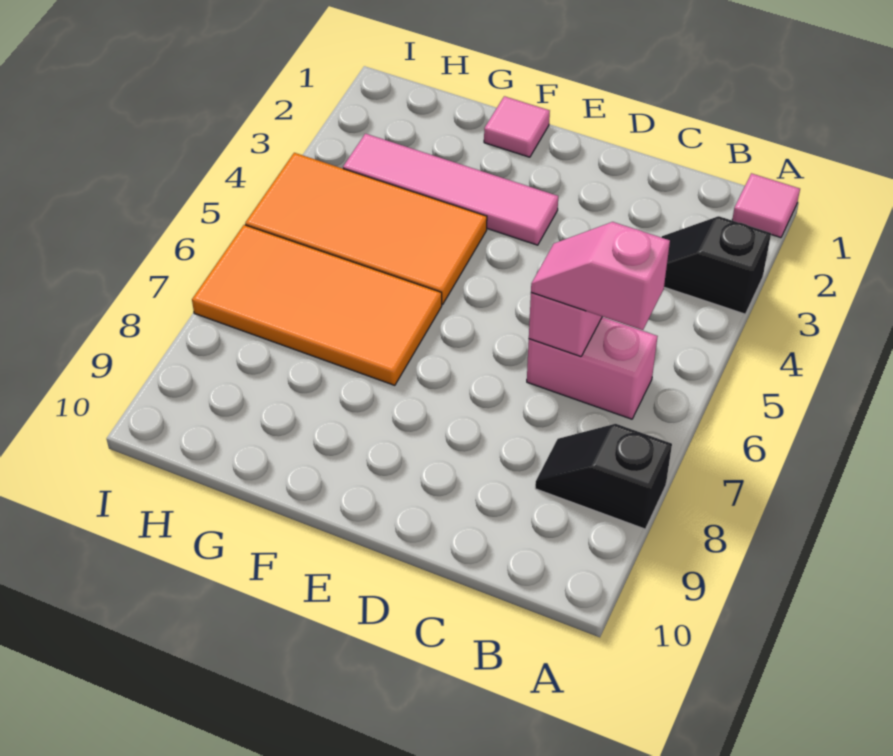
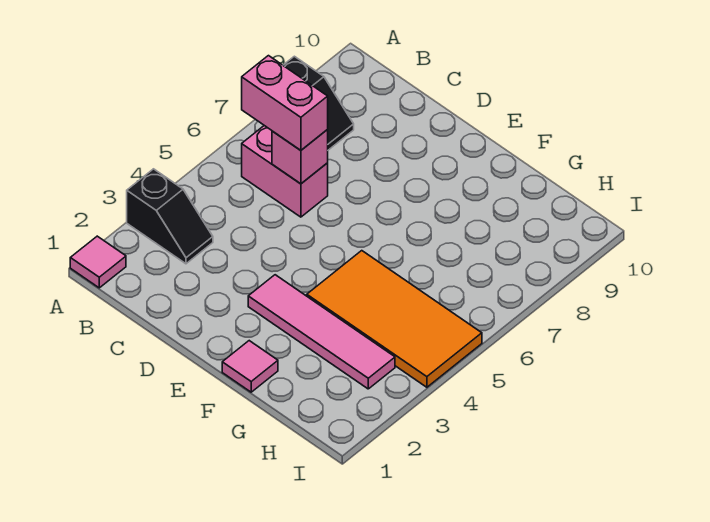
pink 1x2 slope [531,222,670,330] -> pink 1x2 brick [242,56,328,150]
orange 2x4 tile [192,225,442,385] -> none

